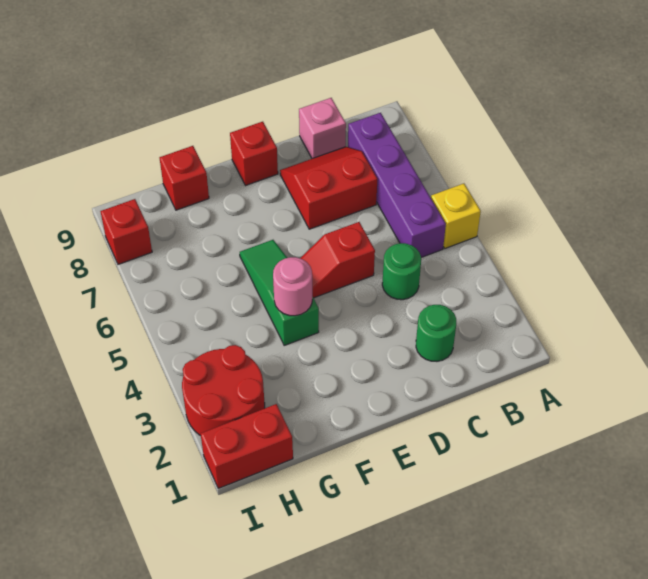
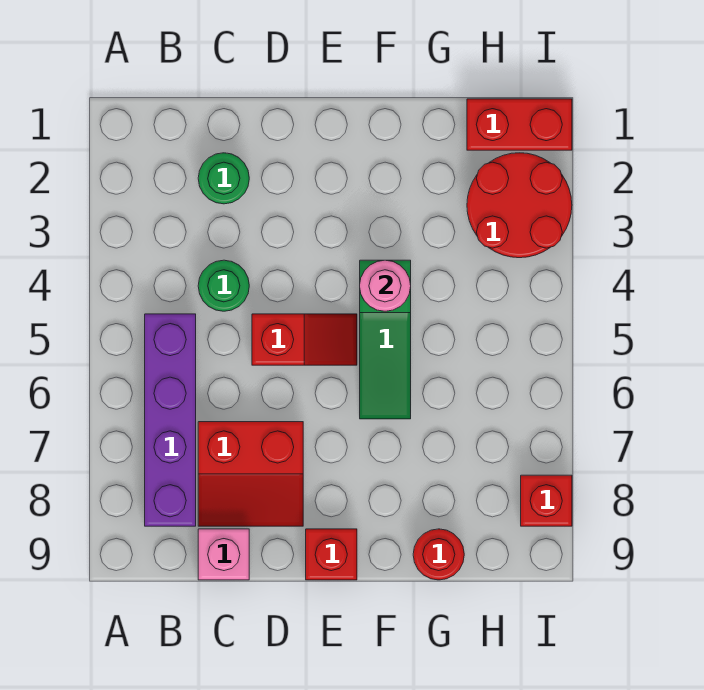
yellow 1x1 brick [431,184,481,248] -> none
red 1x1 brick [159,146,209,210] -> red 1x1 round brick [413,529,464,580]

